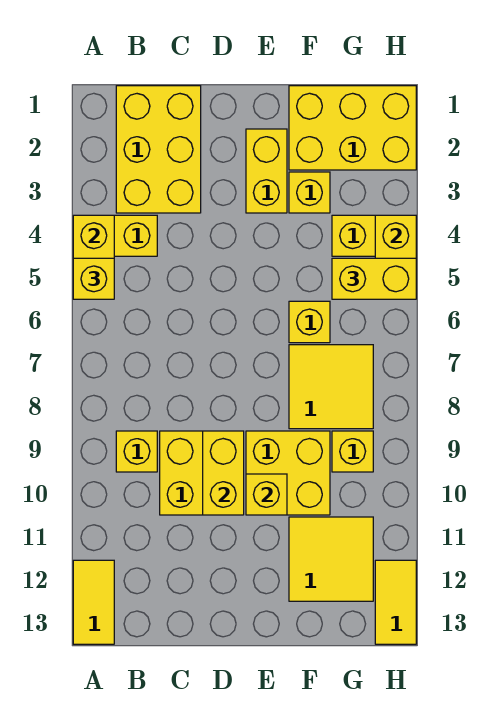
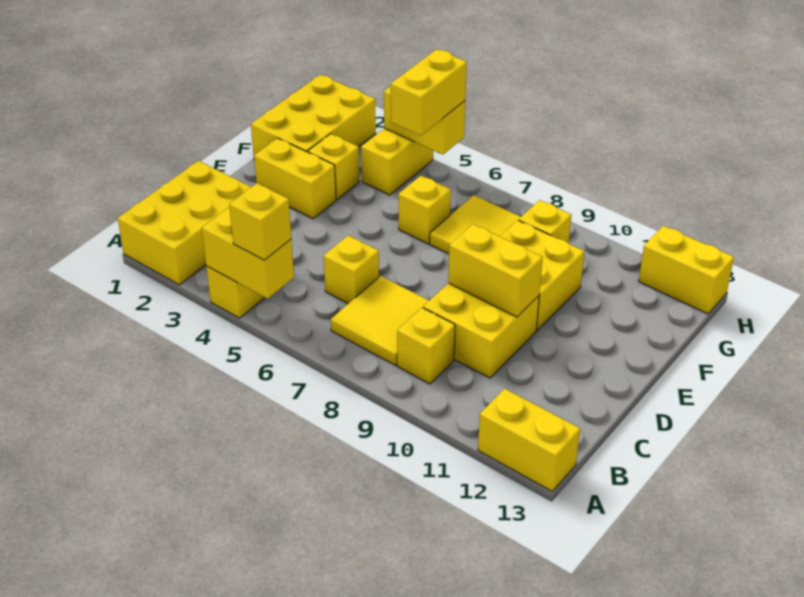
yellow 1x2 tile [73,560,114,644] -> yellow 1x2 brick [478,389,580,491]
yellow 2x3 brick [116,86,201,213] -> yellow 2x3 brick turned to [118,161,251,285]
yellow 1x1 brick [246,474,287,515] -> yellow 1x1 brick moved to [324,235,379,304]
yellow 2x2 tile [289,517,373,601] -> yellow 2x2 tile moved to [331,276,429,365]
yellow 1x2 tile [375,560,416,644] -> yellow 1x2 brick [639,226,734,314]

